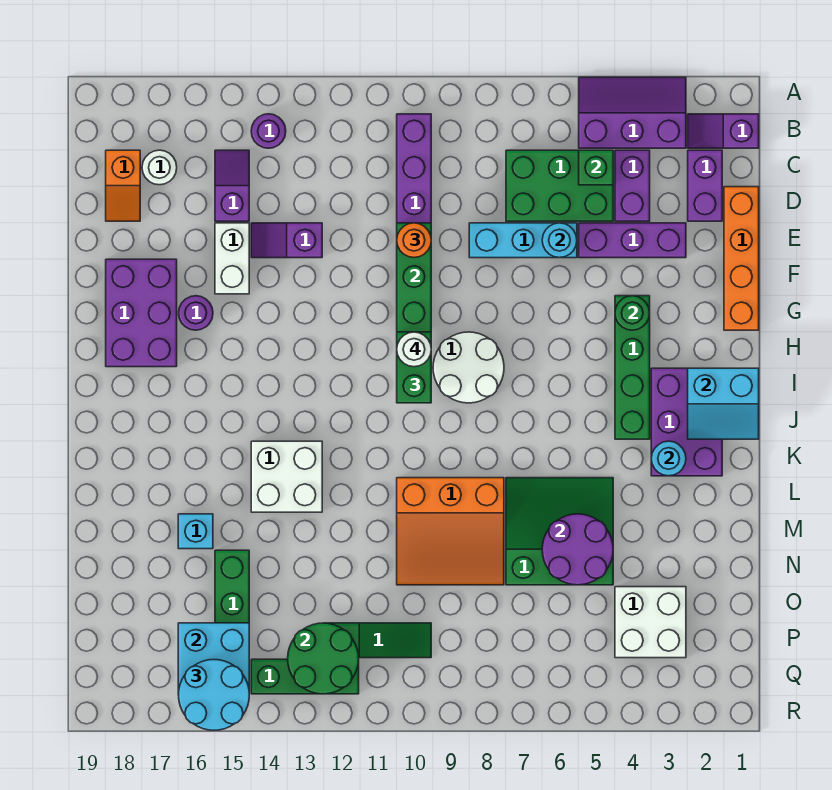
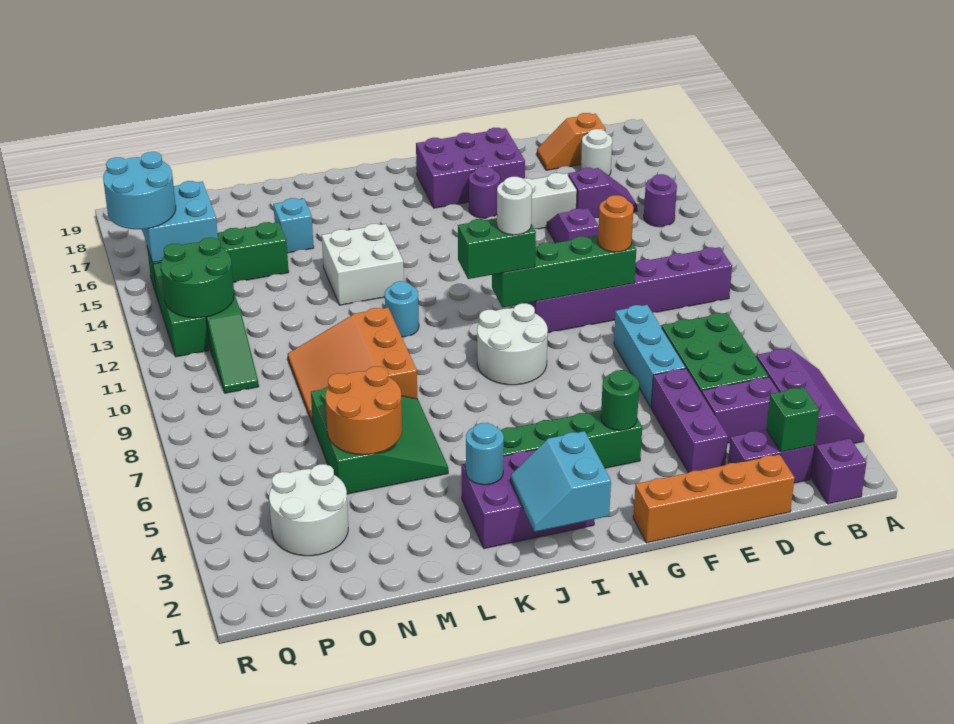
green 1x1 brick [579,150,613,185] -> green 1x1 brick moved to [766,387,819,452]
cyan 1x1 round brick [542,223,577,258] -> cyan 1x1 round brick moved to [385,281,419,337]
purple 2x2 round brick [542,514,613,585] -> orange 2x2 round brick [325,366,402,455]
white 2x2 brick [615,587,686,658] -> white 2x2 round brick [269,464,348,556]

